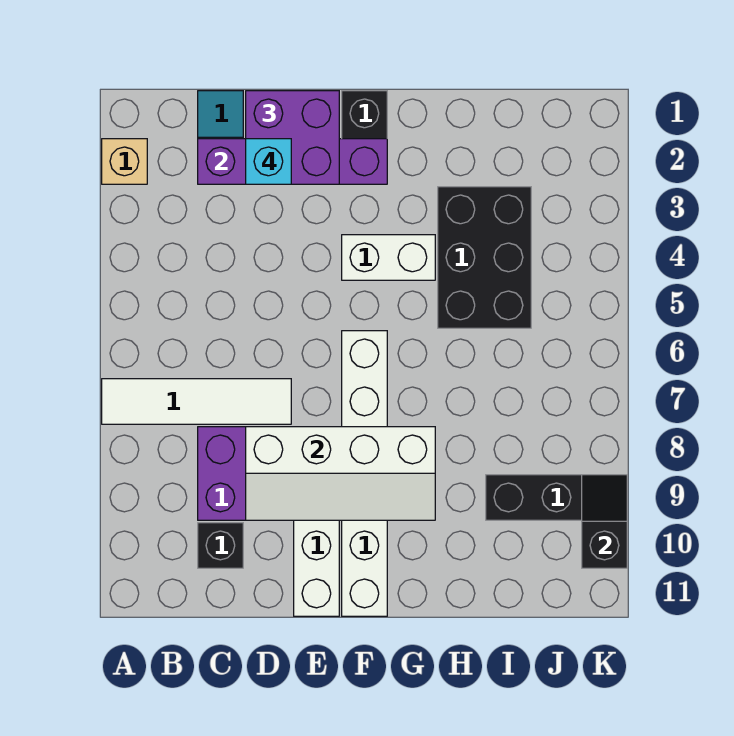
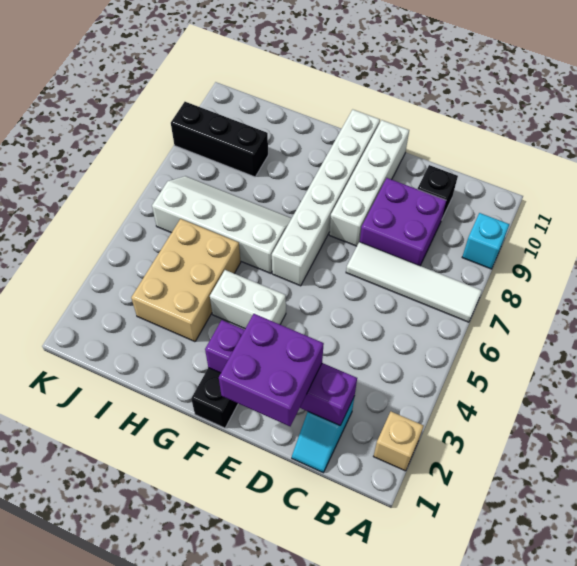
cyan 1x1 brick [246,139,291,184] -> cyan 1x1 brick moved to [462,213,509,269]
white 2x4 slope [246,427,435,520] -> white 2x4 slope moved to [152,176,292,274]
black 2x3 brick [438,187,531,328] -> tan 2x3 brick [131,219,241,342]
black 1x2 slope [582,475,627,568] -> none

